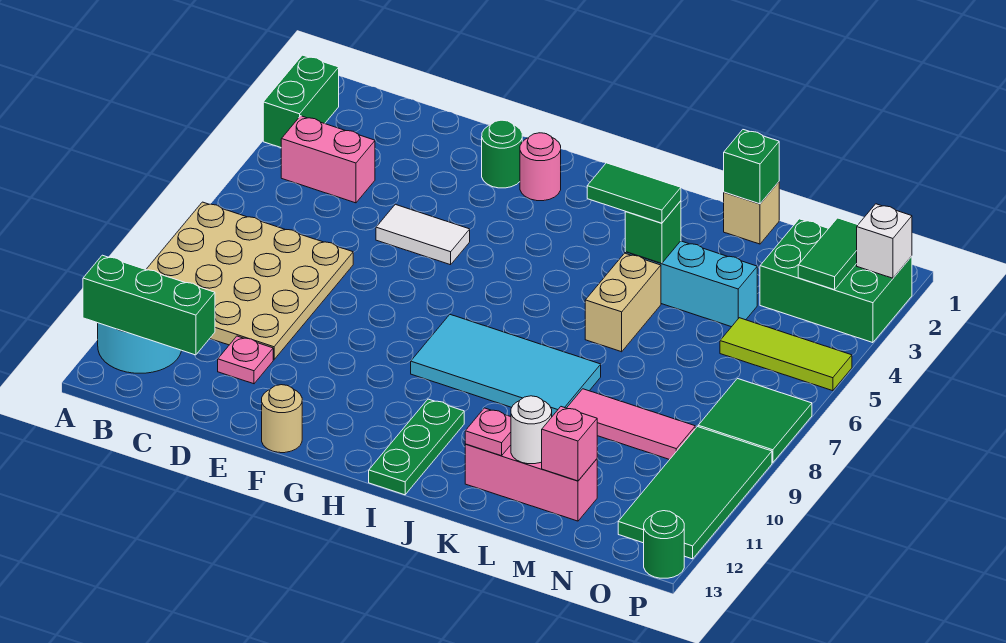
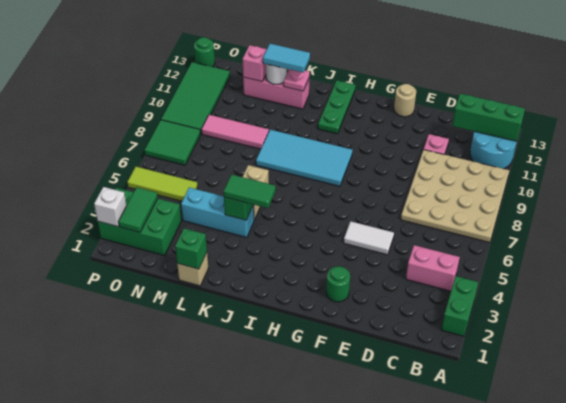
pink 1x1 round brick [520,133,561,201] -> none
none -> cyan 1x2 tile [263,44,310,73]

